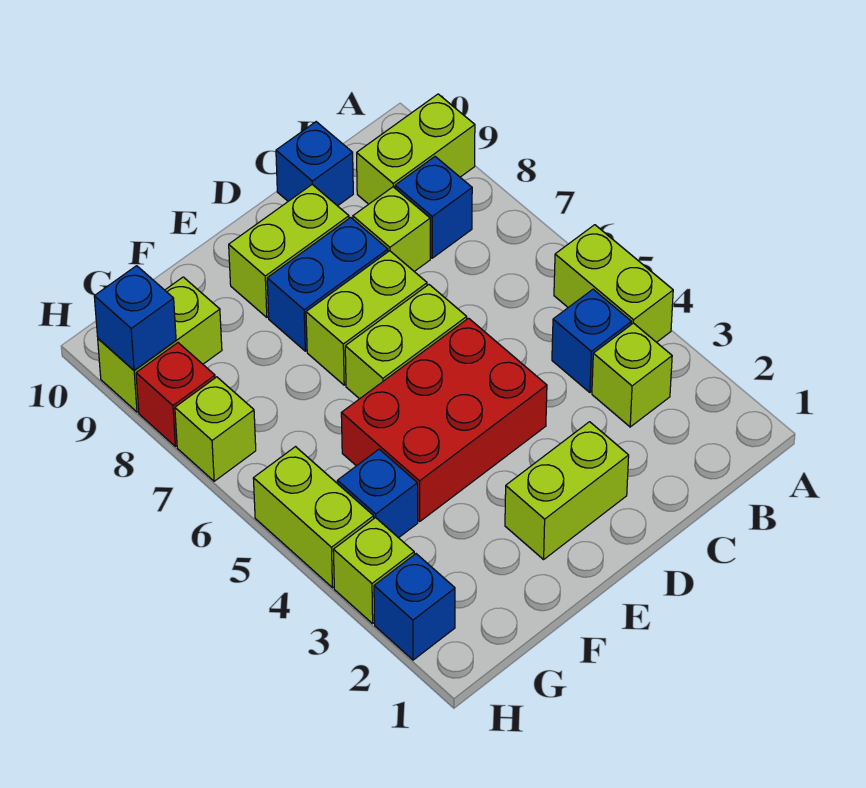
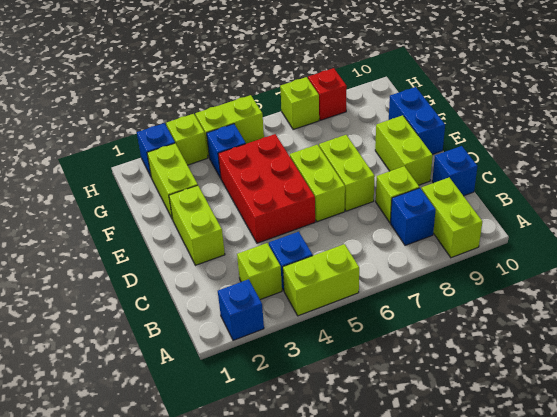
blue 1x2 brick [267,218,388,351] -> blue 1x2 brick moved to [389,87,445,154]
lime 1x2 brick [98,277,222,412] -> lime 1x2 brick moved to [147,143,198,220]
blue 1x1 brick [94,266,176,370] -> blue 1x1 brick moved to [218,279,264,340]

